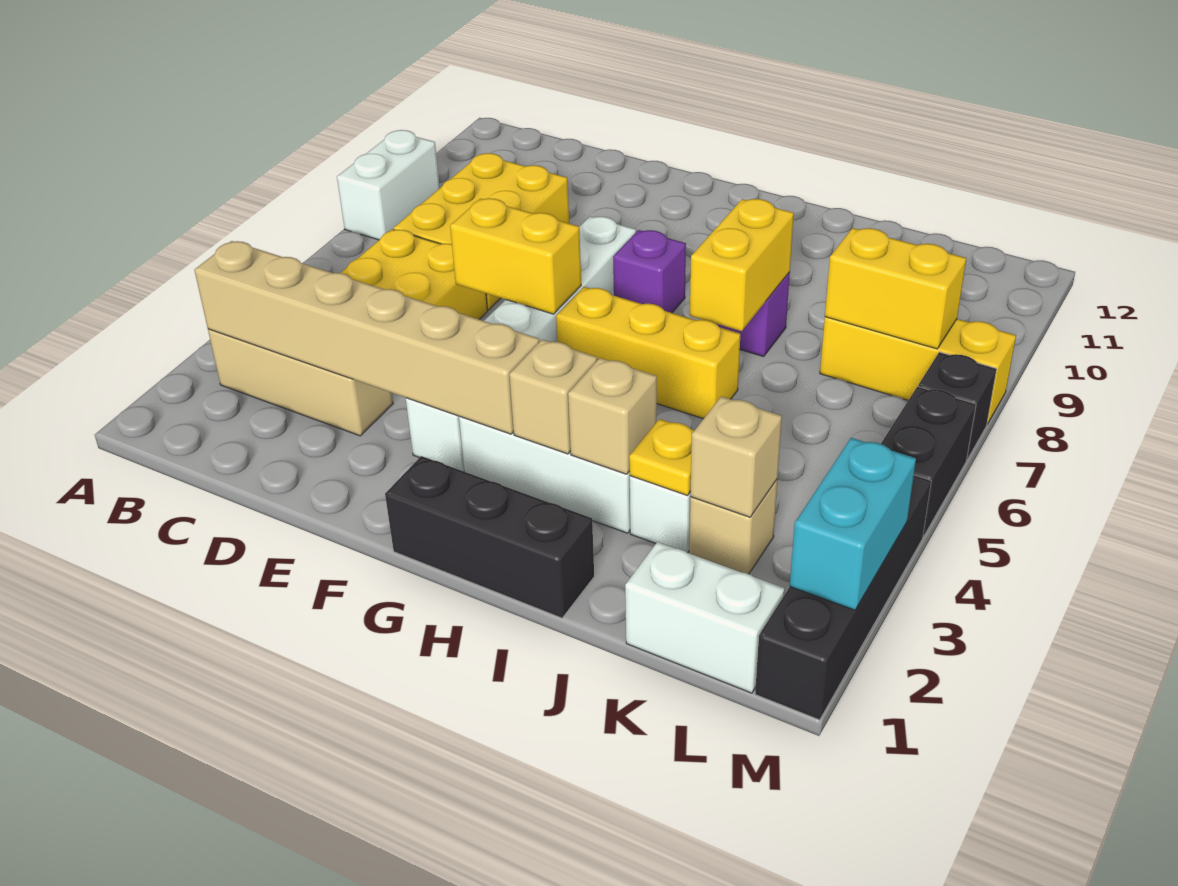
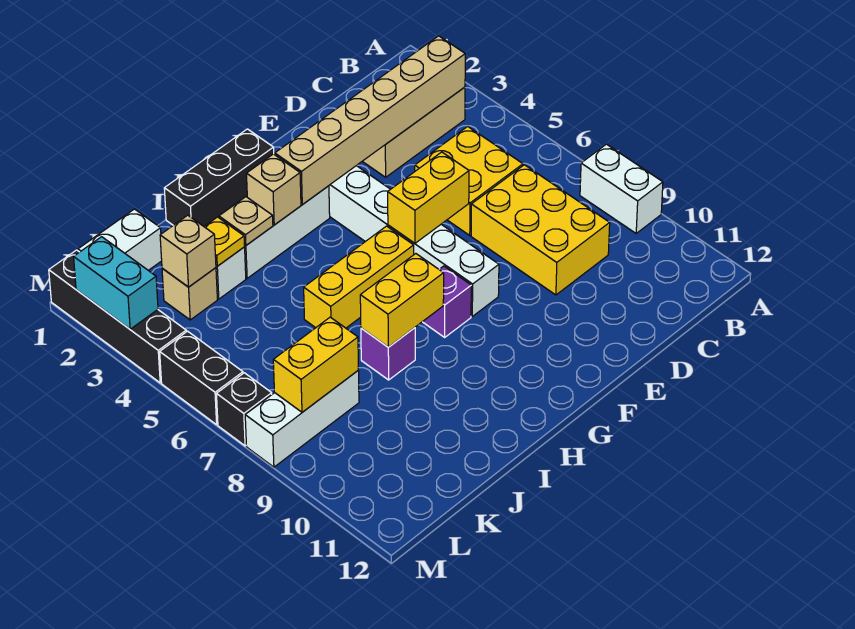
tan 1x1 brick [568,358,657,474] -> tan 1x1 plate [219,197,273,245]
yellow 1x2 brick [690,199,794,331] -> yellow 1x2 brick turned to [360,254,444,347]
yellow 1x3 brick [820,317,1016,424] -> white 1x3 brick [245,371,359,467]

